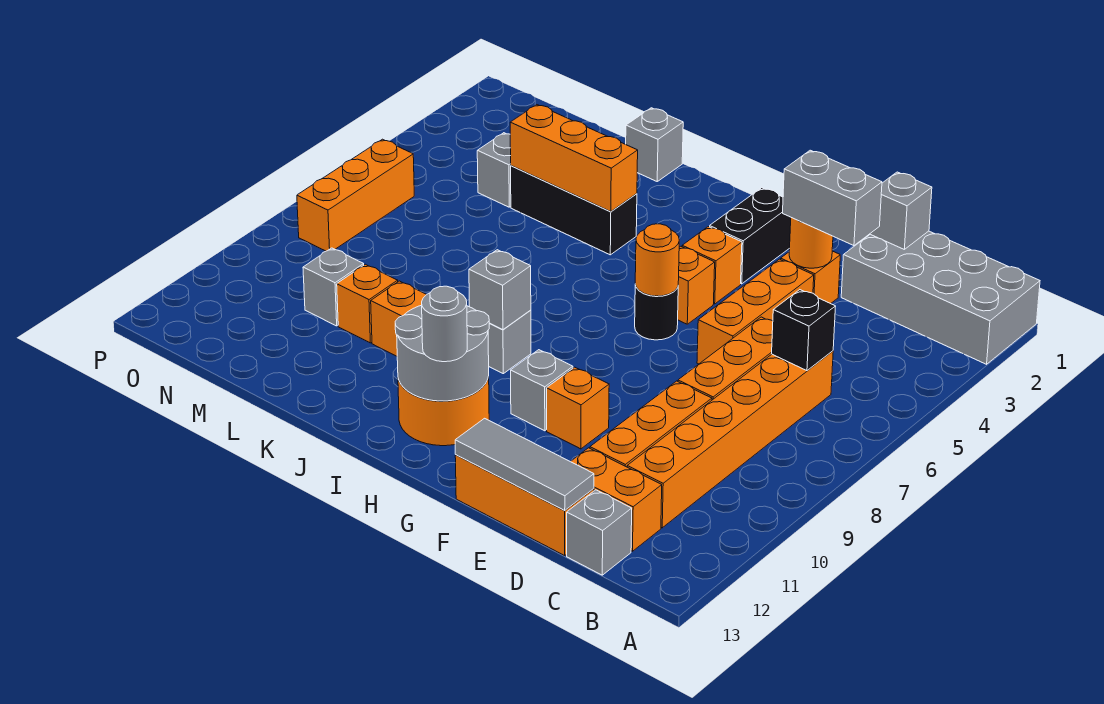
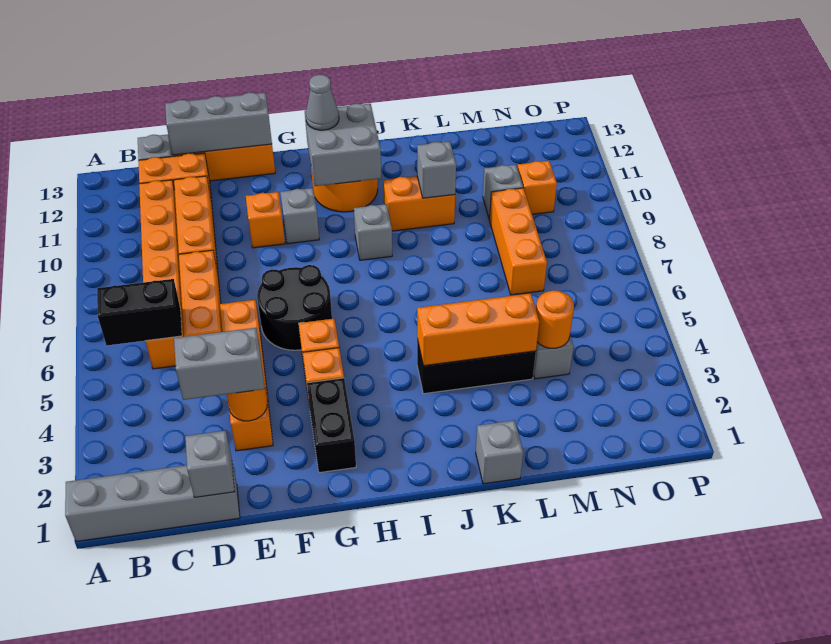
grey 2x4 brick [841,231,1040,364] -> grey 1x4 brick [65,463,240,542]
black 1x1 brick [772,290,836,371] -> black 1x2 brick [97,279,182,345]
grey 1x3 tile [455,418,594,511] -> grey 1x3 brick [165,92,272,155]
black 1x1 round brick [635,284,678,340] -> black 2x2 round brick [257,265,332,350]
orange 1x1 round brick [635,224,679,296] -> orange 1x1 round brick moved to [536,290,574,348]
grey 2x2 round brick [395,305,490,401] -> grey 2x2 brick [305,104,381,186]
grey 1x1 round brick [422,286,467,362] -> grey 1x1 cone [306,75,339,130]
grey 1x1 brick [469,250,531,330] -> grey 1x1 brick moved to [417,141,456,198]
orange 1x1 brick [337,264,398,343] -> orange 1x1 brick moved to [517,161,557,214]
orange 1x3 brick [297,139,414,251] -> orange 1x3 brick moved to [490,188,547,295]

